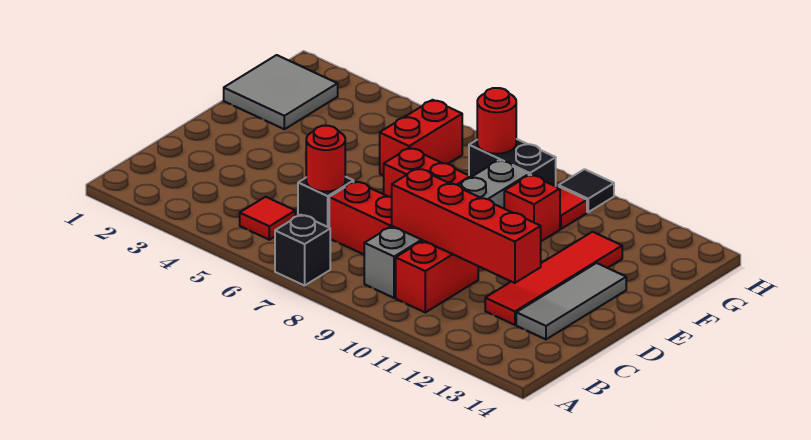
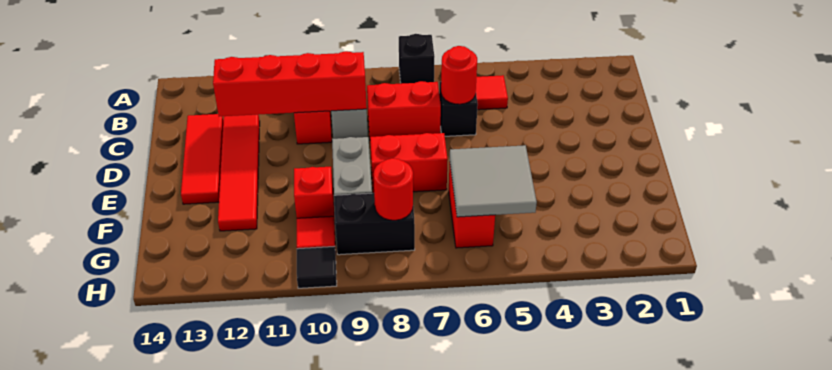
grey 1x3 tile [516,263,626,339] -> red 1x3 tile [181,114,223,204]
grey 2x2 tile [224,55,338,129] -> grey 2x2 tile moved to [450,145,537,217]

